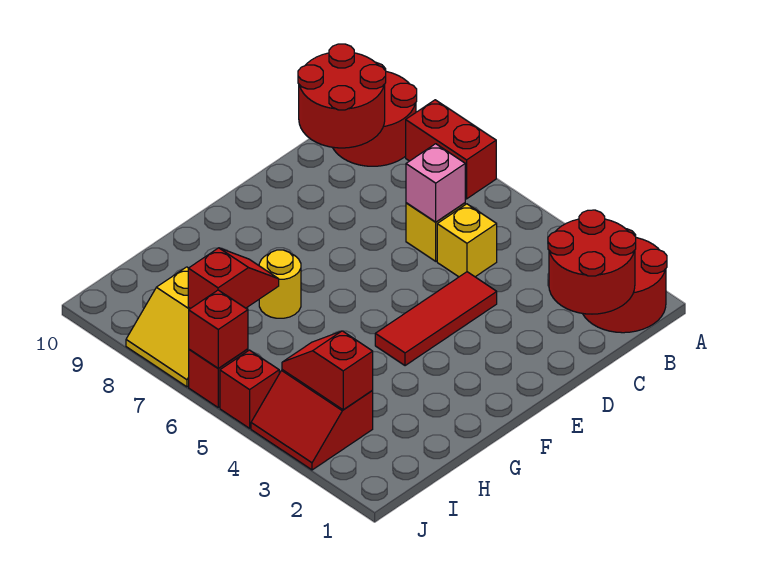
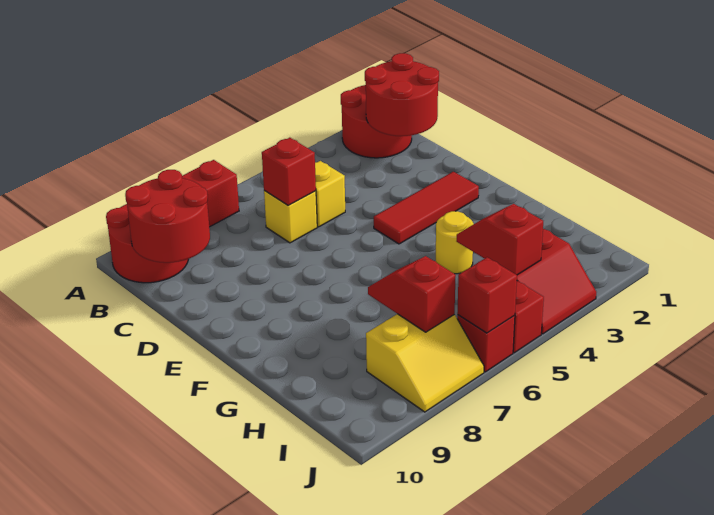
pink 1x1 brick [406,144,465,222] -> red 1x1 brick [262,138,316,206]
red 1x3 tile [375,272,497,366] -> red 1x3 tile turned to [374,172,479,244]
yellow 1x1 round brick [259,250,301,318] -> yellow 1x1 round brick moved to [436,211,474,274]
red 1x2 slope [282,331,373,410] -> red 1x2 slope turned to [457,204,543,275]

